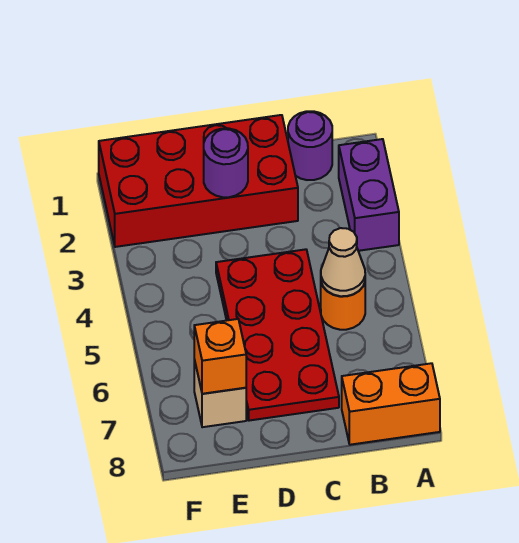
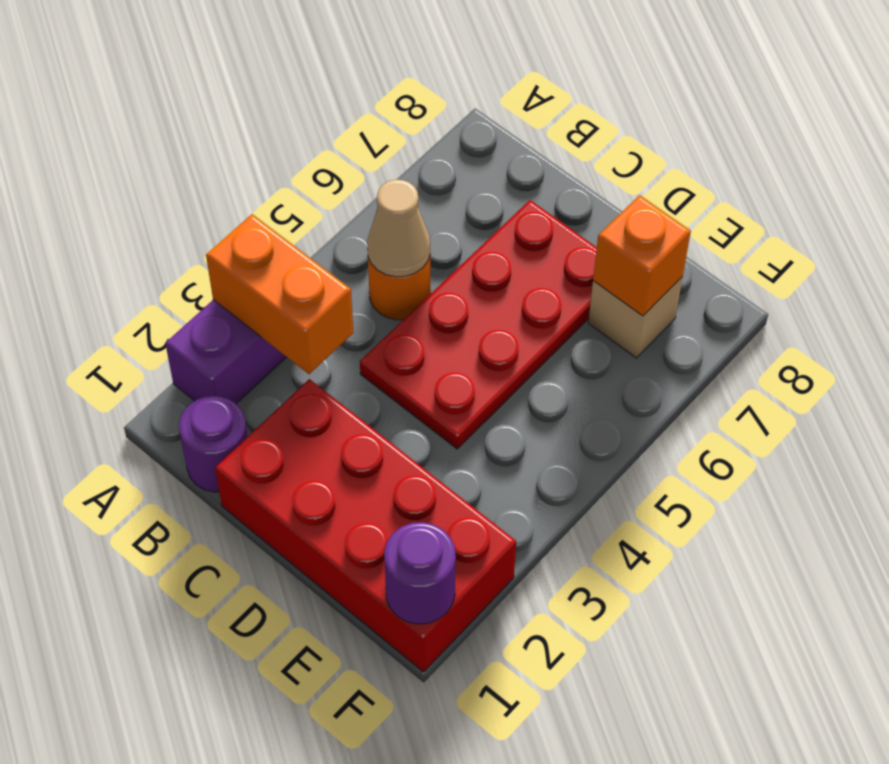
orange 1x2 brick [342,363,440,445] -> orange 1x2 brick moved to [206,214,354,374]
purple 1x1 round brick [204,128,248,197] -> purple 1x1 round brick moved to [384,522,456,624]

